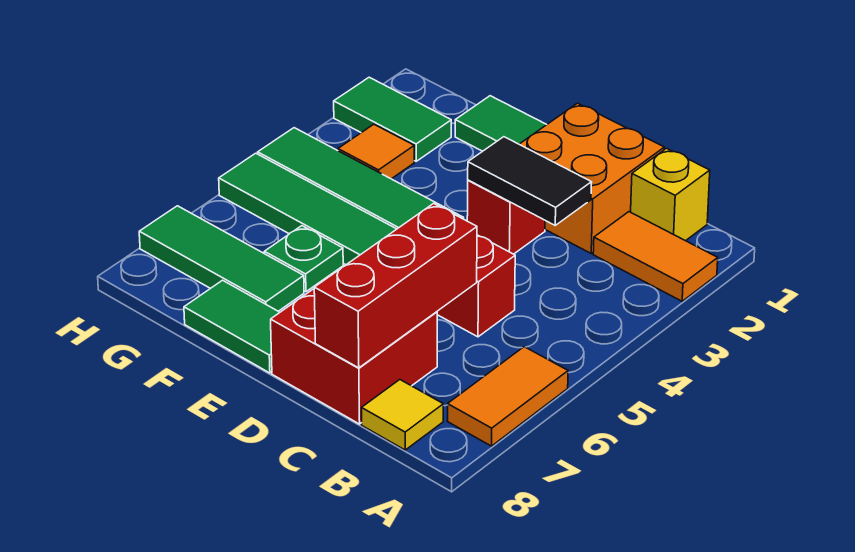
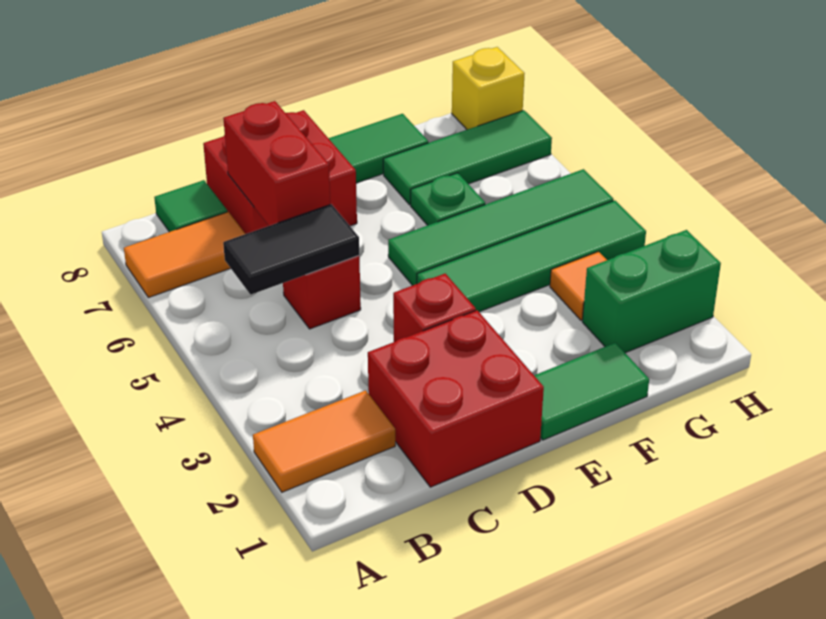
orange 1x2 tile [447,347,568,446] -> orange 1x2 tile turned to [124,212,245,298]
yellow 1x1 brick [631,148,710,241] -> yellow 1x1 brick moved to [452,47,525,130]
yellow 1x1 tile [362,380,443,450] -> green 1x1 tile [154,180,227,232]
orange 2x2 brick [519,103,664,253] -> red 2x2 brick [368,310,544,487]
black 1x2 tile [468,137,592,225] -> black 1x2 tile moved to [223,204,359,295]
red 1x3 brick [314,203,477,368] -> red 1x2 brick [223,101,330,226]
green 1x2 tile [334,77,451,161] -> green 1x2 brick [582,230,721,353]

